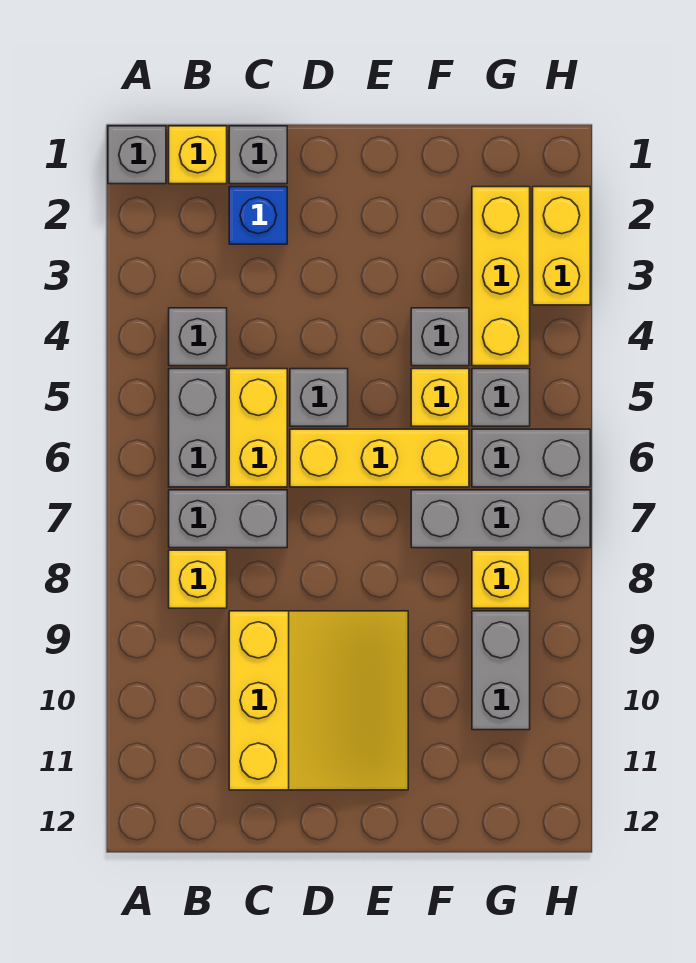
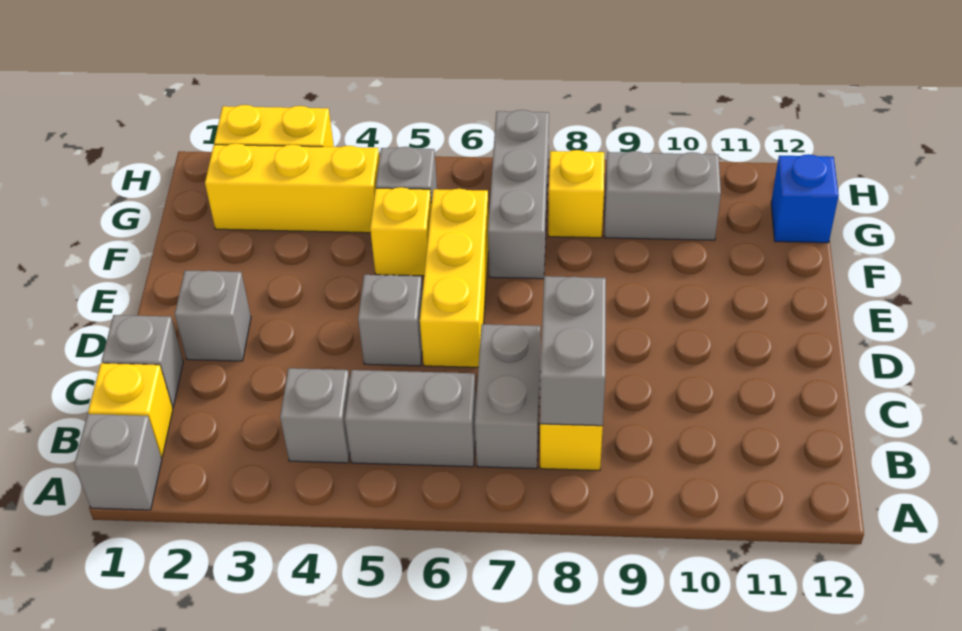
blue 1x1 brick [229,187,287,244] -> blue 1x1 brick moved to [771,154,839,243]
yellow 1x2 brick [229,369,287,487] -> none
yellow 3x3 slope [229,611,408,790] -> none
grey 1x1 brick [411,308,469,366] -> grey 1x1 brick moved to [175,270,251,361]
grey 1x2 brick [472,429,590,487] -> grey 1x2 brick moved to [540,276,606,426]

